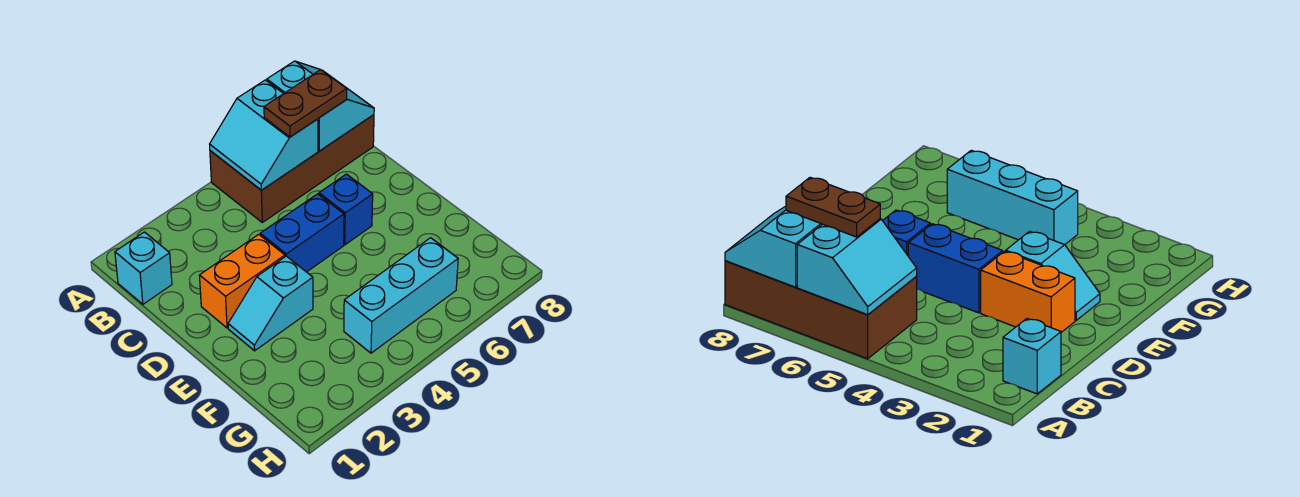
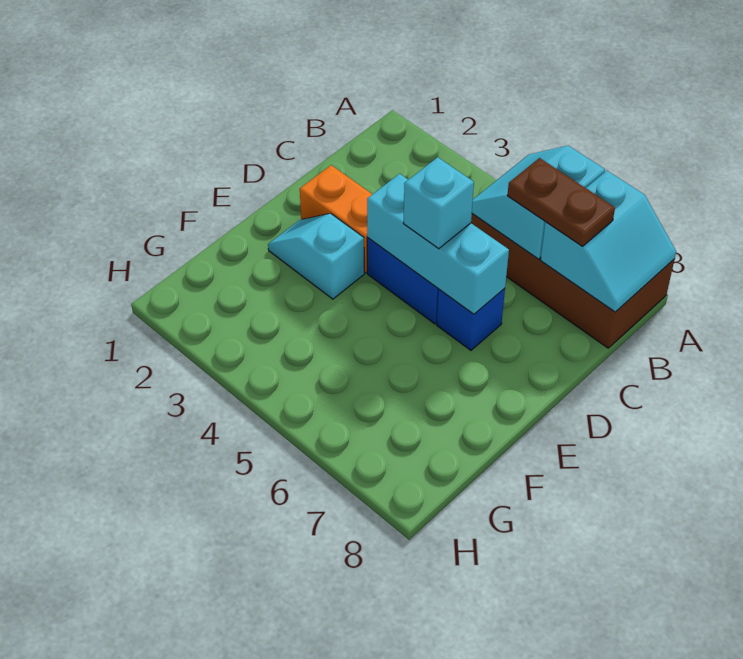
cyan 1x1 brick [115,232,172,304] -> cyan 1x1 brick moved to [403,157,474,249]
cyan 1x3 brick [344,238,458,353] -> cyan 1x3 brick moved to [367,174,509,314]

